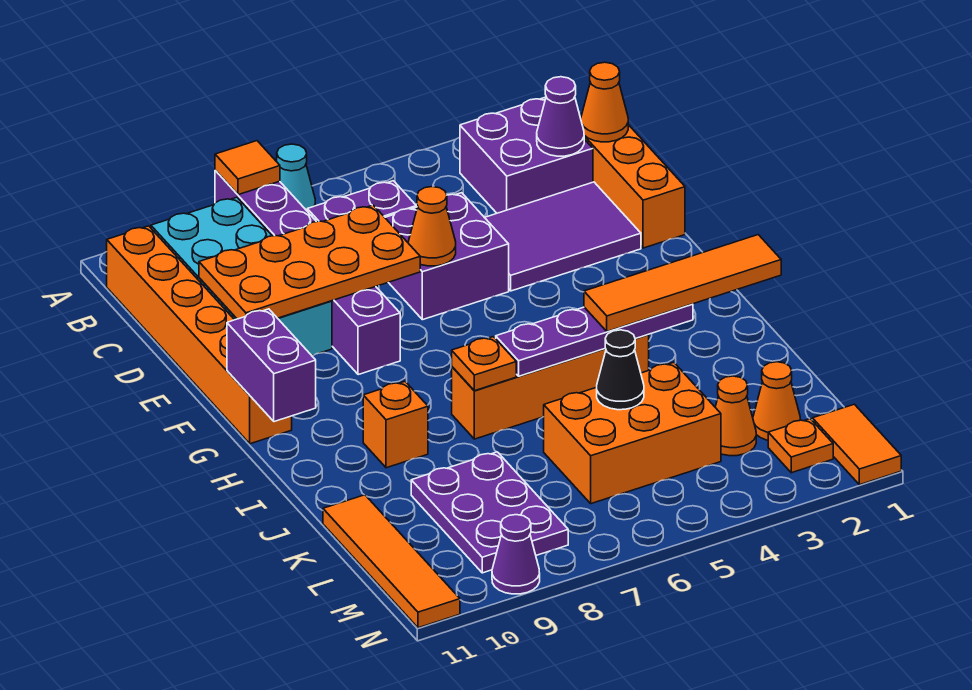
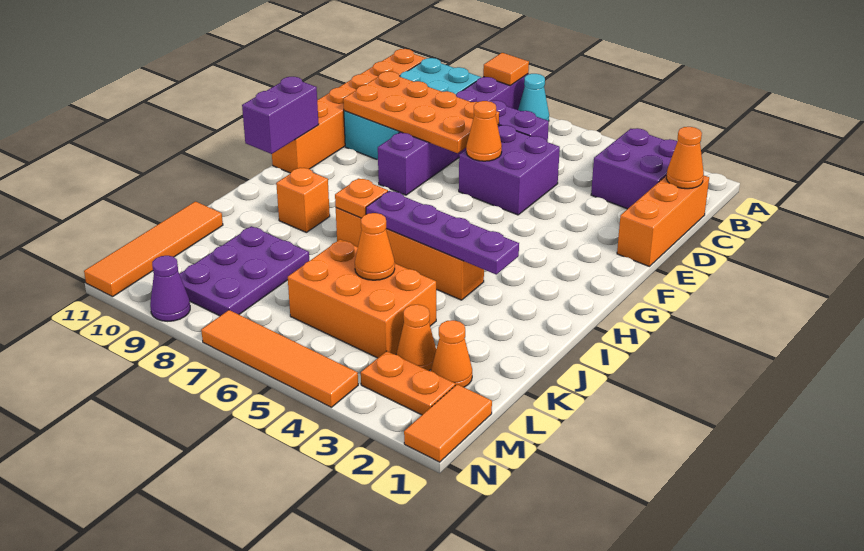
purple 1x1 cone [537,77,584,156] -> none
purple 2x3 tile [484,182,641,291] -> none
orange 1x4 tile [584,235,781,332] -> orange 1x4 tile moved to [201,310,358,407]
black 1x1 cone [597,330,644,410] -> orange 1x1 cone [355,213,395,280]
orange 1x1 plate [768,419,833,473] -> orange 1x2 plate [361,351,455,415]

